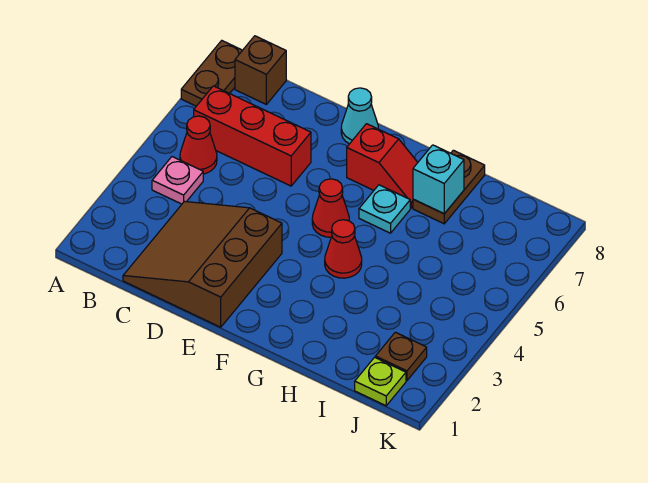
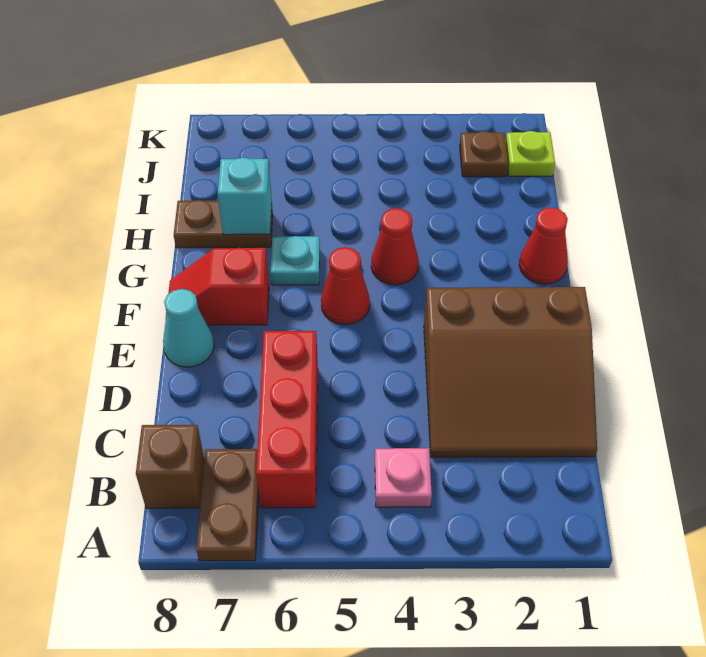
brown 1x2 plate [181,41,242,106] -> brown 1x2 plate turned to [197,449,259,561]
red 1x1 cone [180,116,217,174] -> red 1x1 cone moved to [519,208,568,284]
red 1x2 slope [347,124,418,208] -> red 1x2 slope turned to [166,248,269,325]

